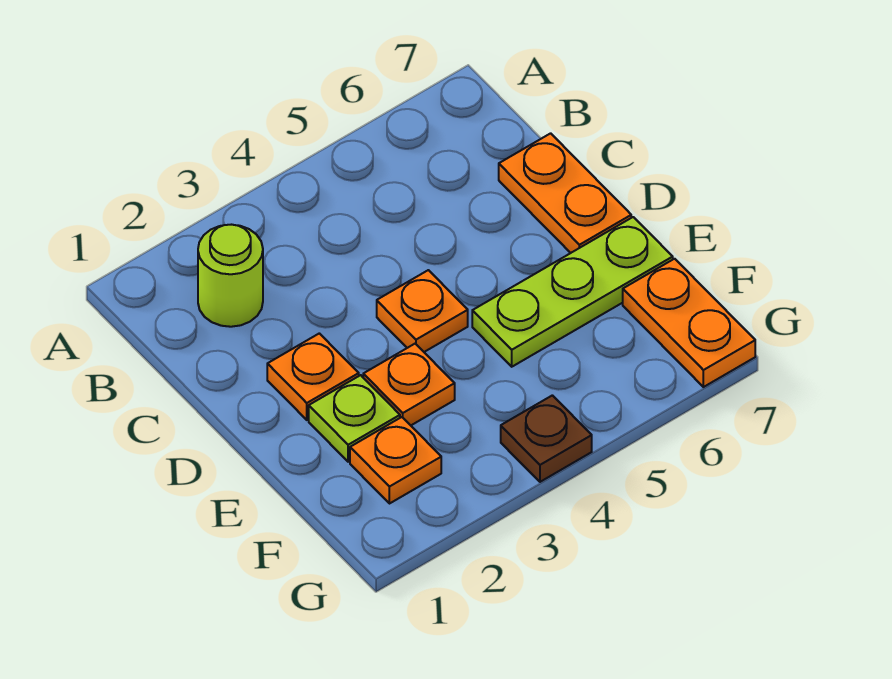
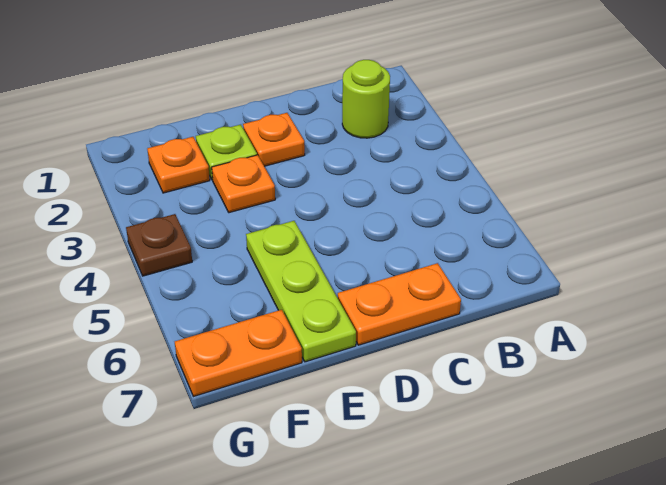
orange 1x1 plate [377,270,468,352] -> none

